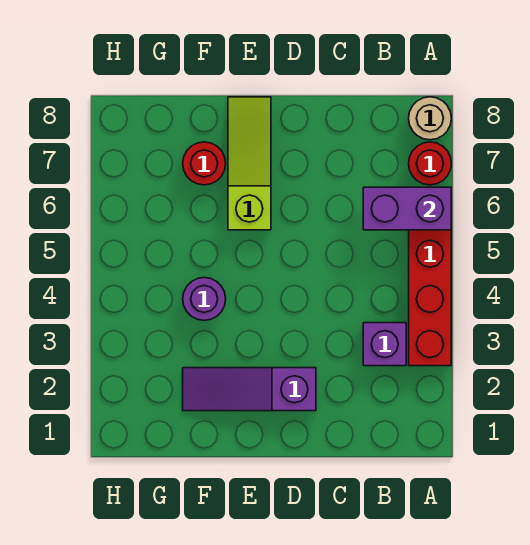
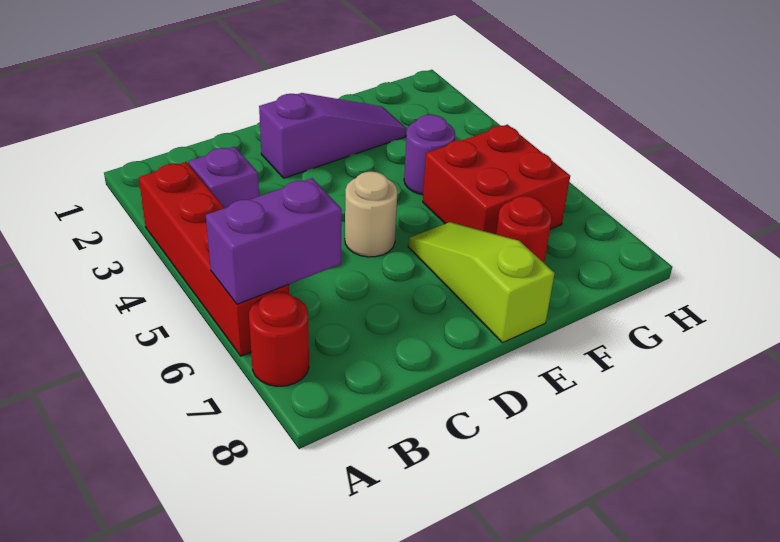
tan 1x1 round brick [409,97,451,140] -> tan 1x1 round brick moved to [345,171,397,257]
lime 1x3 slope [228,97,271,230] -> lime 1x3 slope turned to [408,222,555,343]
none -> red 2x2 brick [423,125,570,234]

